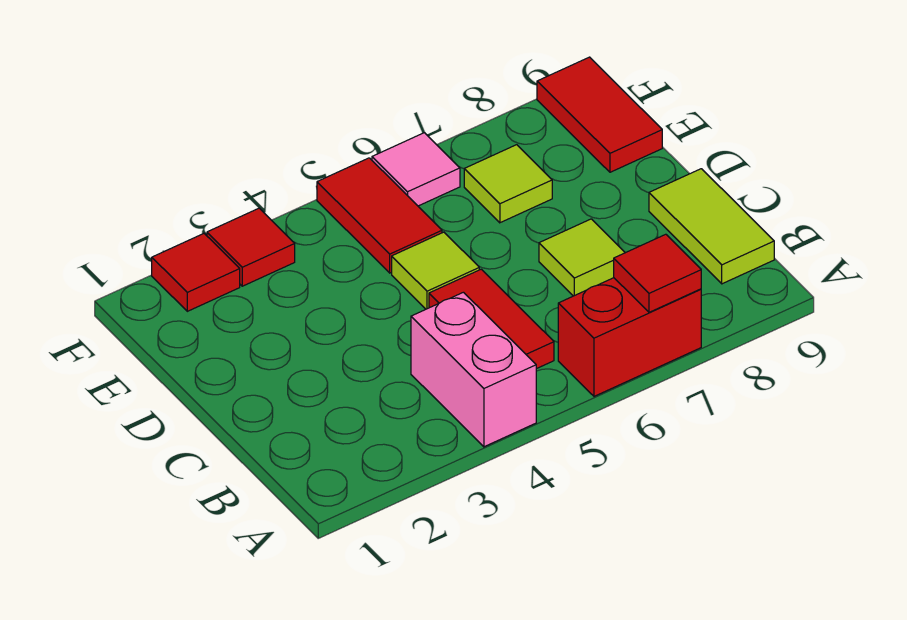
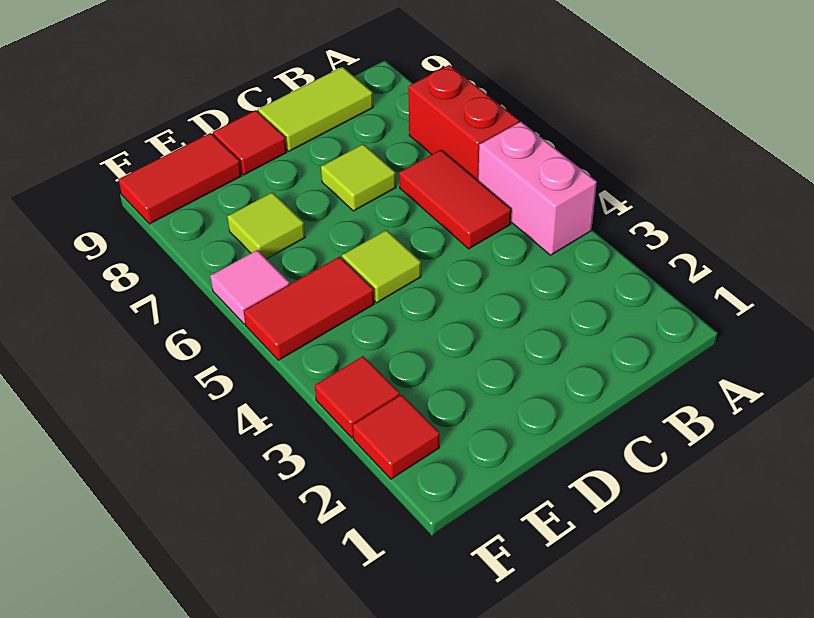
pink 1x2 brick [411,292,536,447] -> pink 1x2 brick turned to [478,122,597,255]
red 1x1 tile [614,234,701,312] -> red 1x1 tile moved to [213,110,287,175]
red 1x2 tile [429,269,554,369] -> red 1x2 tile turned to [399,150,511,249]

